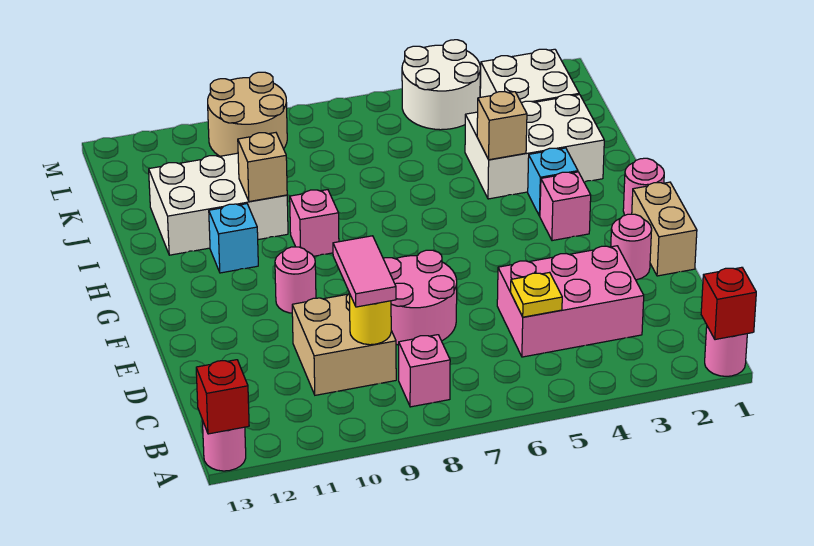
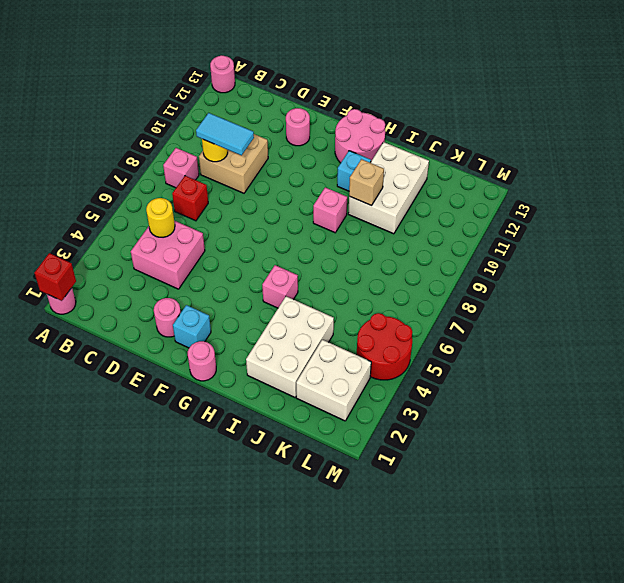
red 1x1 brick [196,360,249,434] -> red 1x1 brick moved to [172,176,208,221]
pink 2x3 brick [497,246,644,357] -> pink 2x2 brick [131,221,205,289]
yellow 1x1 plate [511,272,562,317] -> yellow 1x1 round brick [146,198,175,237]
pink 1x2 tile [333,236,396,307] -> cyan 1x2 tile [196,113,254,155]
pink 2x2 round brick [383,250,457,345] -> pink 2x2 round brick moved to [335,109,385,163]
tan 1x2 brick [632,182,697,276] -> none
pink 1x1 round brick [275,247,316,313] -> pink 1x1 round brick moved to [286,108,310,146]
pink 1x1 brick [540,172,591,241] -> pink 1x1 brick moved to [262,265,298,308]
cyan 1x1 brick [528,148,578,216] -> cyan 1x1 brick moved to [173,305,211,348]
tan 1x1 brick [477,92,527,160] -> none
white 2x2 round brick [402,40,480,130] -> red 2x2 round brick [357,313,412,380]
tan 2x2 round brick [208,72,287,156] -> none

